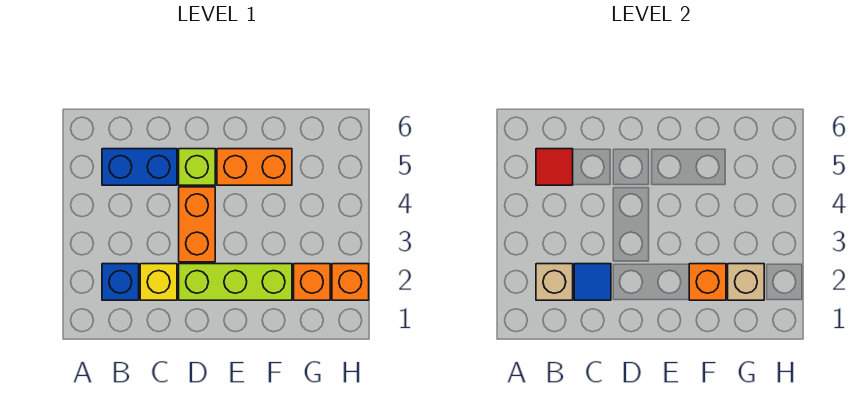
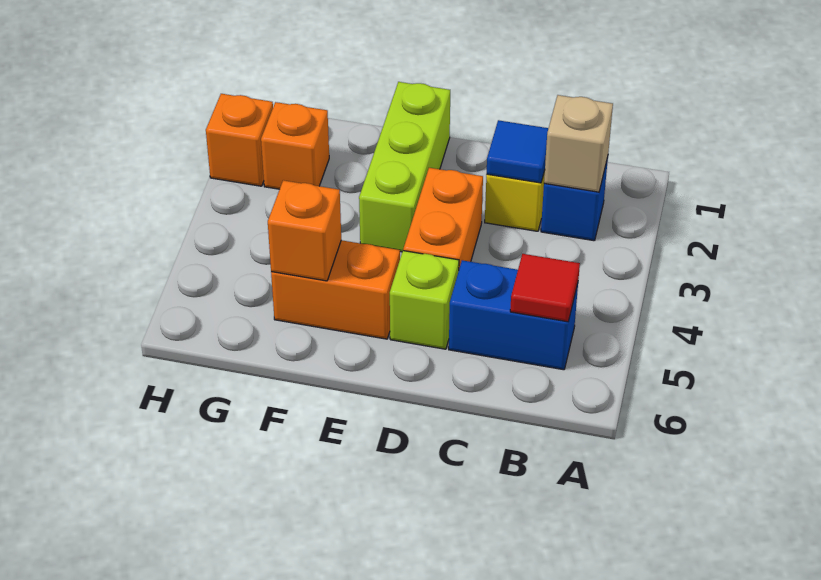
lime 1x3 brick [179,264,292,300] -> lime 1x3 brick turned to [359,82,450,252]
orange 1x1 brick [689,264,726,300] -> orange 1x1 brick moved to [268,180,341,281]
tan 1x1 brick [728,264,764,300] -> none

